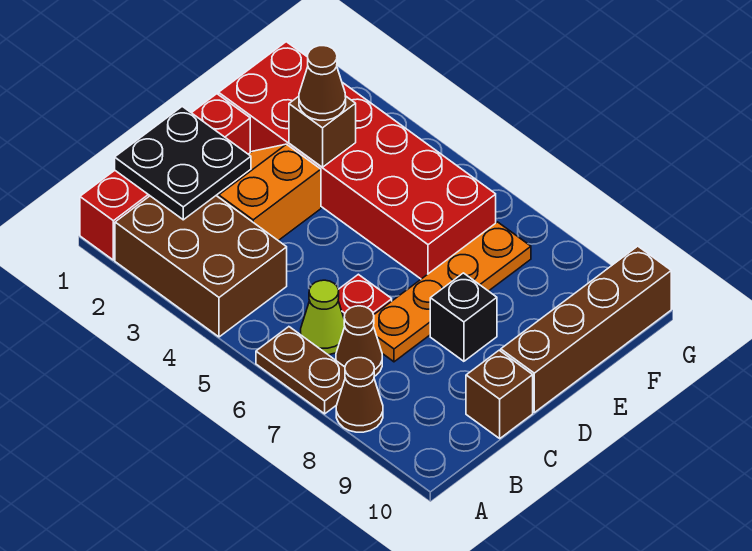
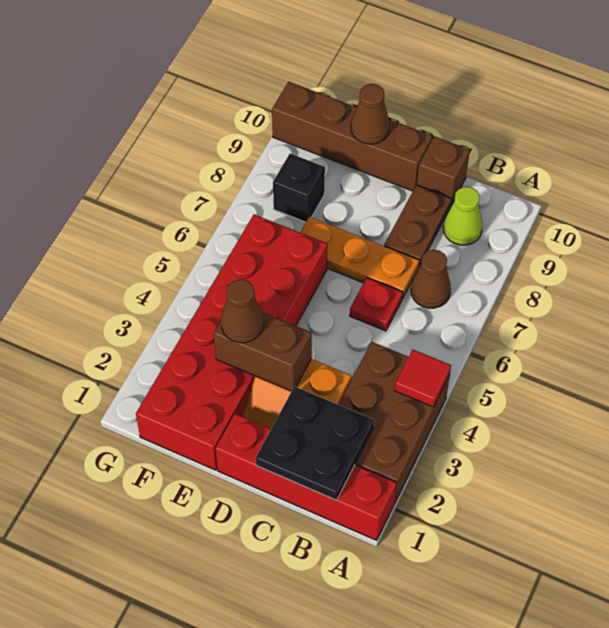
none -> red 1x1 tile [395,350,451,407]
brown 1x2 plate [256,327,345,414] -> brown 1x2 plate moved to [384,185,452,267]
brown 1x1 cone [336,358,383,432] -> brown 1x1 cone moved to [351,84,390,144]
lime 1x1 cone [301,280,345,355] -> lime 1x1 cone moved to [443,187,482,245]
orange 1x4 plate [374,222,531,362] -> orange 1x3 plate [300,217,419,299]
black 1x1 brick [430,273,497,361] -> black 1x1 brick moved to [273,154,325,222]
brown 1x1 brick [289,96,356,167] -> brown 1x2 brick [214,312,312,391]

